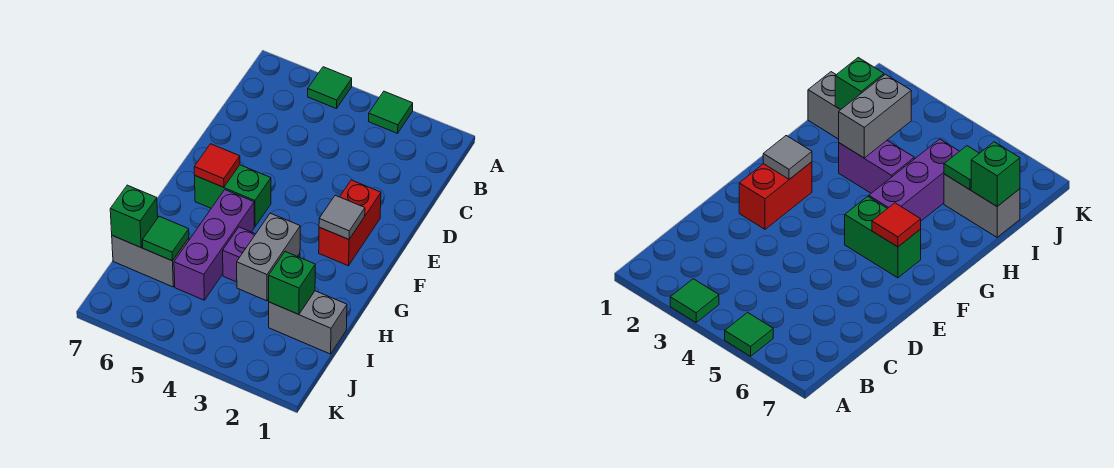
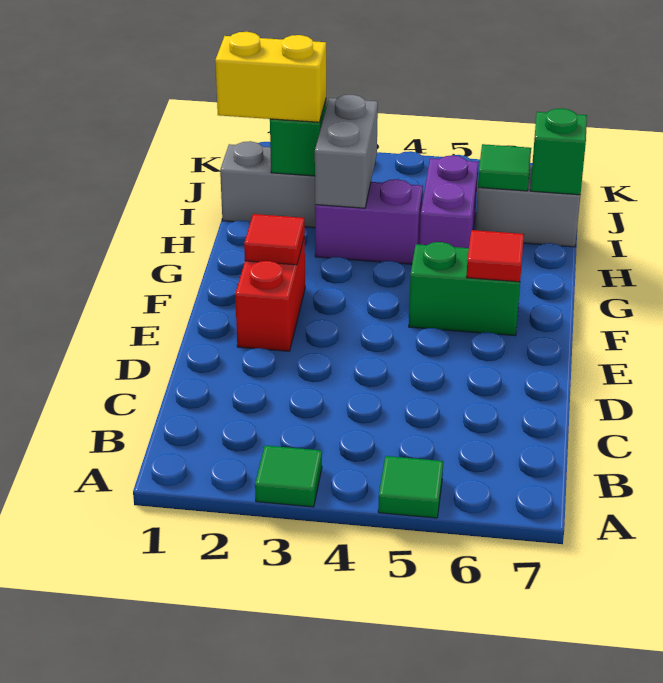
grey 1x1 tile [319,195,365,239] -> red 1x1 tile [244,214,305,265]
purple 1x3 brick [174,190,254,300] -> purple 1x2 brick [420,156,479,248]
none -> yellow 1x2 brick [215,32,326,122]

